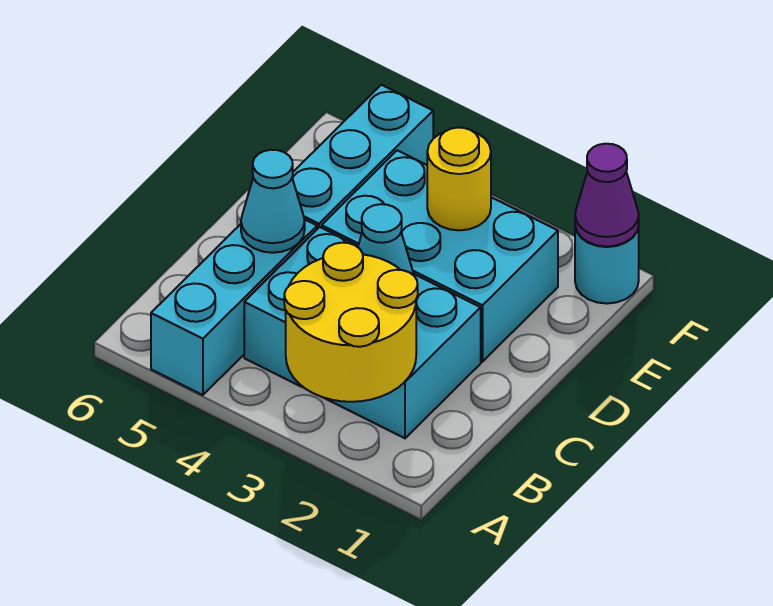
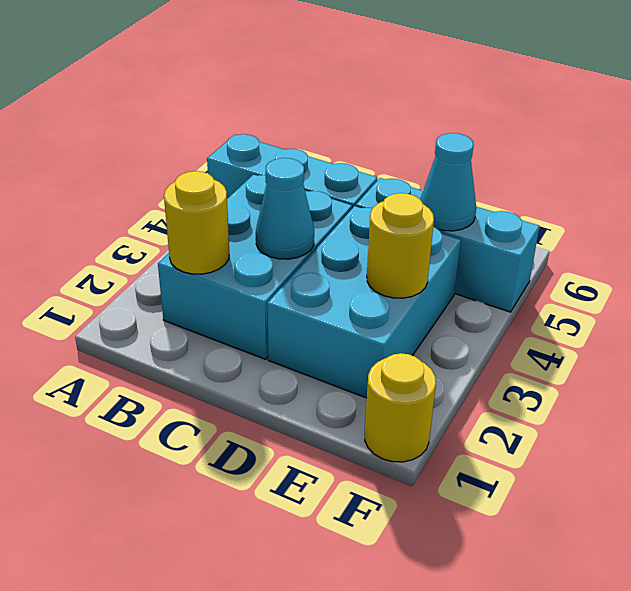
yellow 2x2 round brick [284,243,418,402] -> yellow 1x1 round brick [164,171,229,274]
cyan 1x1 cone [241,150,305,253] -> cyan 1x1 cone moved to [420,133,476,231]
cyan 1x1 round brick [575,226,639,304] -> yellow 1x1 round brick [365,353,436,462]
purple 1x1 cone [575,144,639,247] -> none

